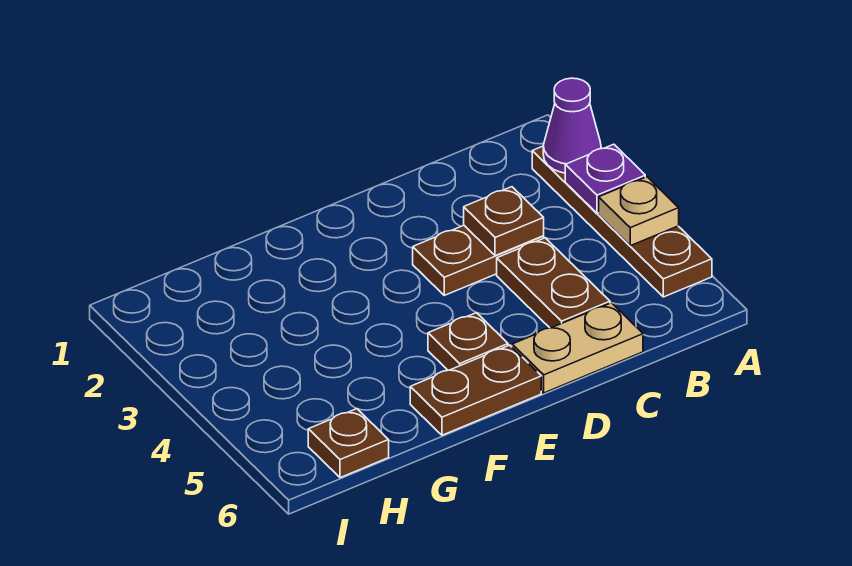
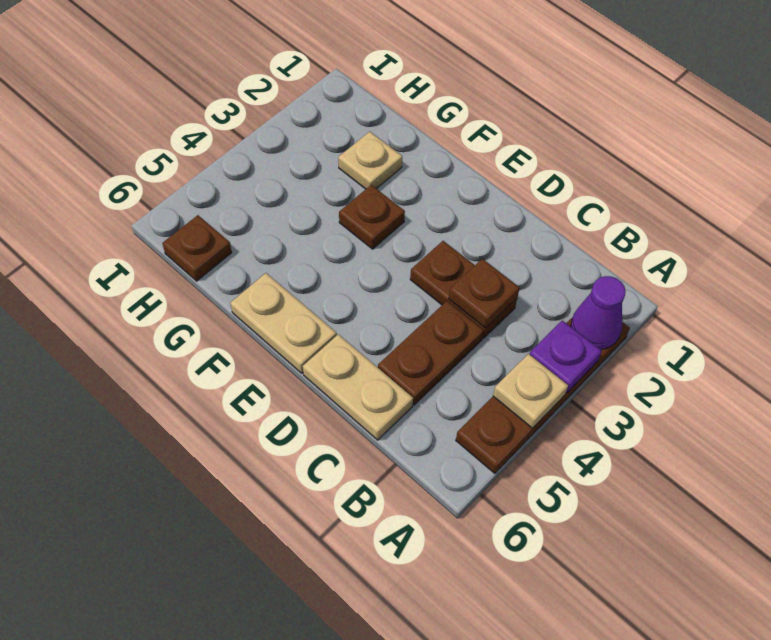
brown 1x1 plate [428,313,508,370] -> brown 1x1 plate moved to [339,185,405,249]
brown 1x2 plate [410,345,541,435] -> tan 1x2 plate [230,273,337,373]
none -> tan 1x1 plate [338,132,402,189]

